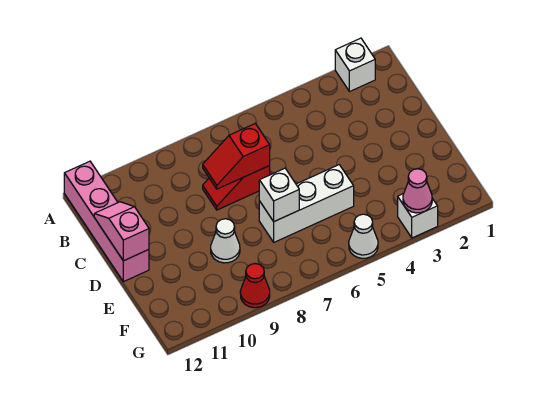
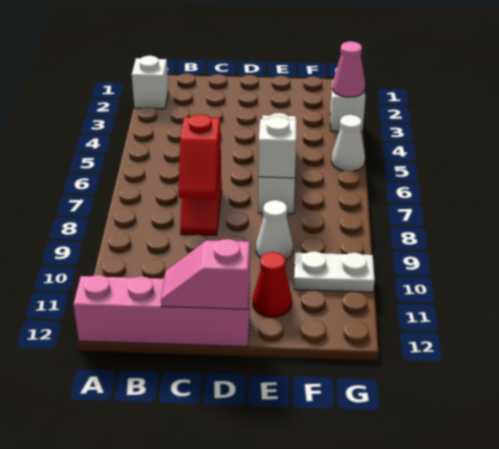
none -> white 1x2 plate [294,251,375,292]
red 1x1 cone [240,264,270,308] -> red 1x1 cone moved to [253,252,292,317]

